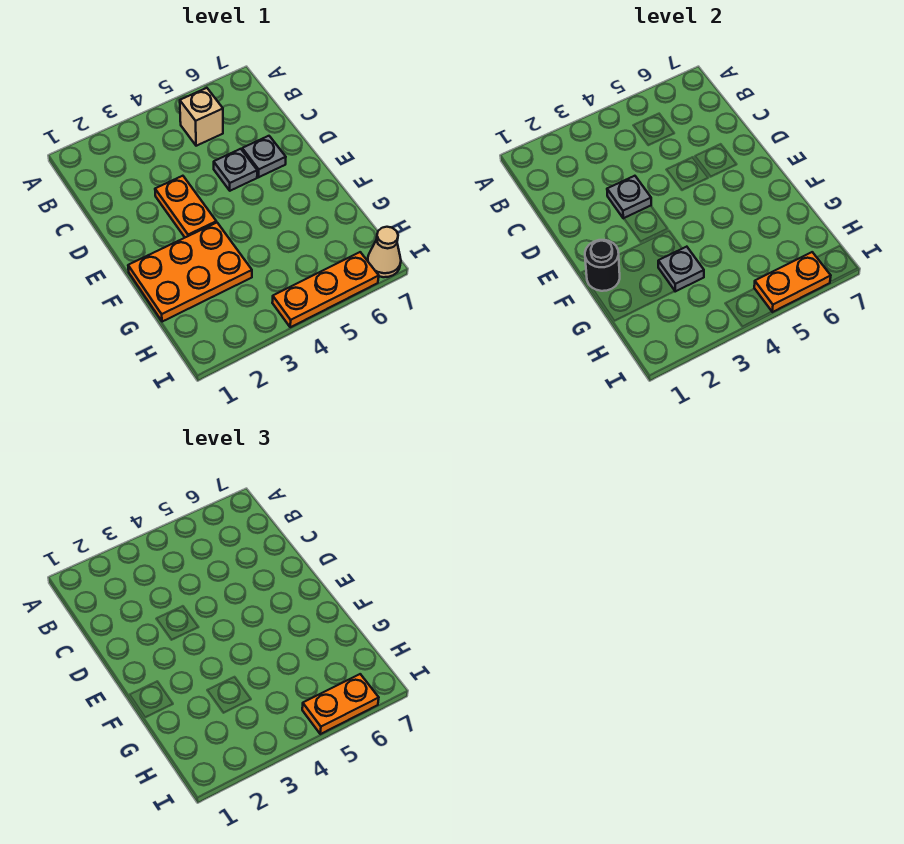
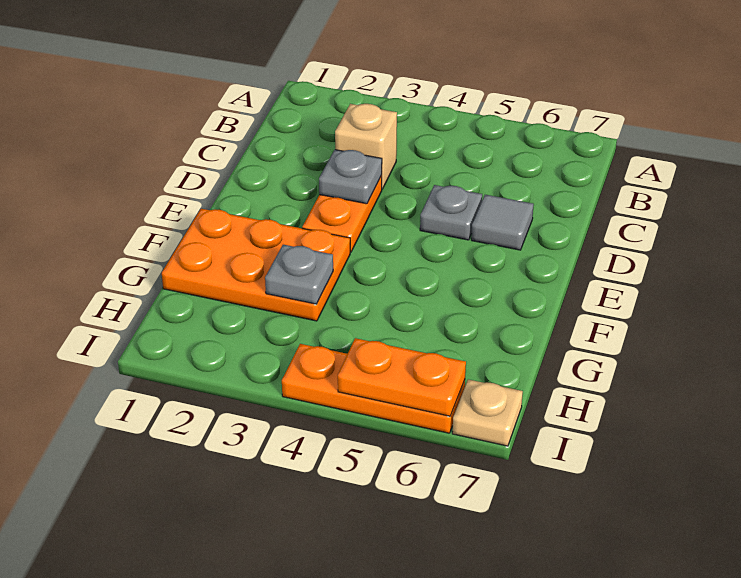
tan 1x1 brick [180,88,223,146] -> tan 1x1 brick moved to [335,104,397,189]
grey 1x1 plate [242,136,286,177] -> grey 1x1 tile [471,195,534,250]
black 1x1 round brick [585,240,620,291] -> none
orange 1x2 plate [302,674,379,734] -> none
tan 1x1 cone [367,227,401,277] -> tan 1x1 plate [452,379,523,446]

